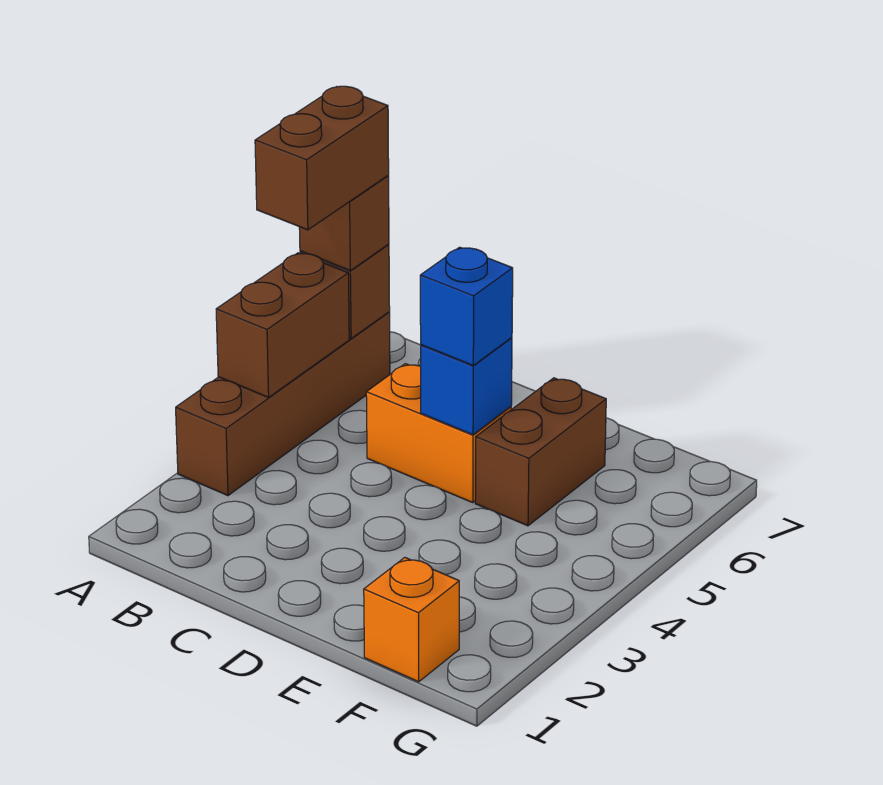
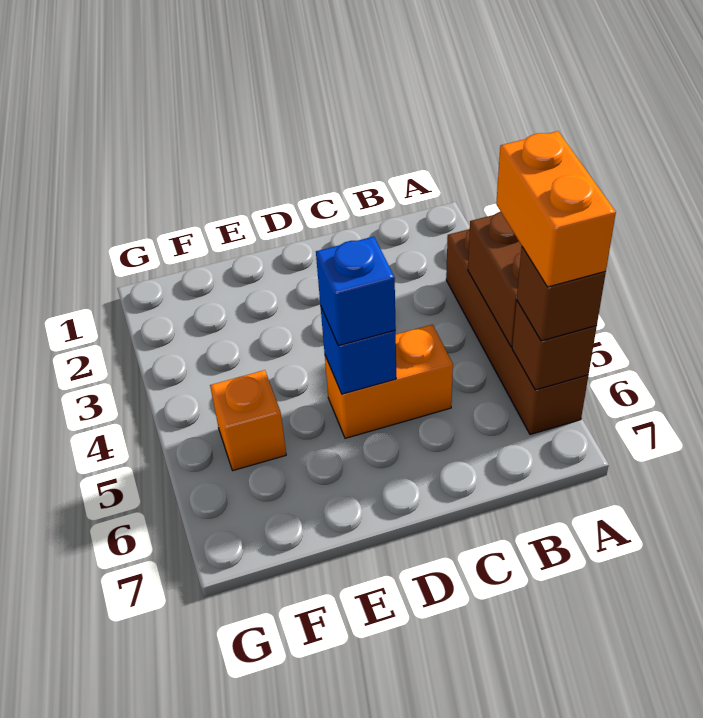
brown 1x2 brick [255,86,389,230] -> orange 1x2 brick [496,131,616,287]
brown 1x2 brick [475,378,606,526] -> none
orange 1x1 brick [364,558,459,682] -> orange 1x1 brick moved to [210,370,286,470]

